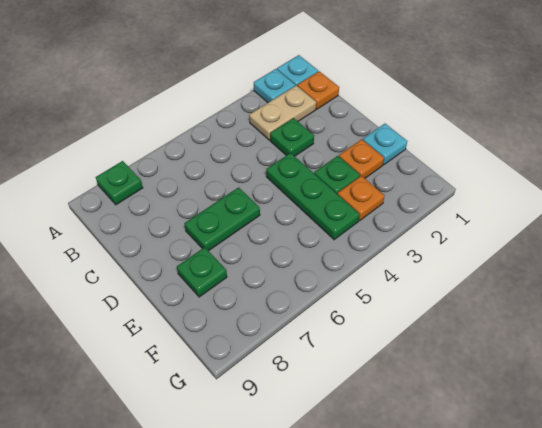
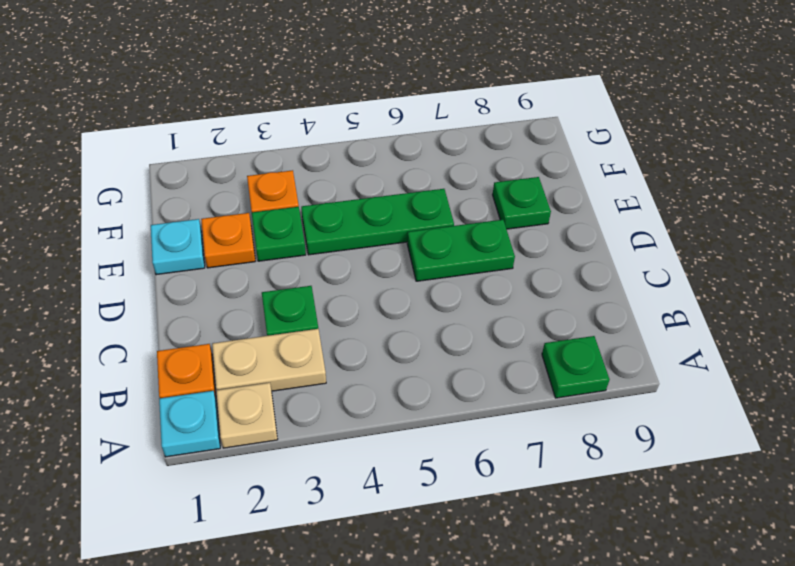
cyan 1x1 plate [254,69,295,103] -> tan 1x1 plate [216,383,278,448]
green 1x3 plate [266,153,360,240] -> green 1x3 plate turned to [301,189,454,255]

